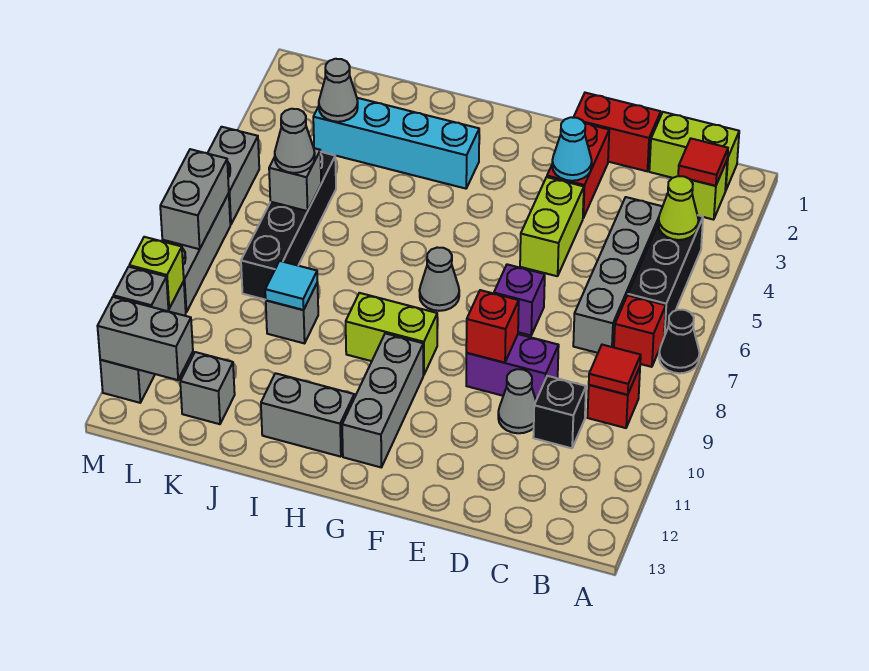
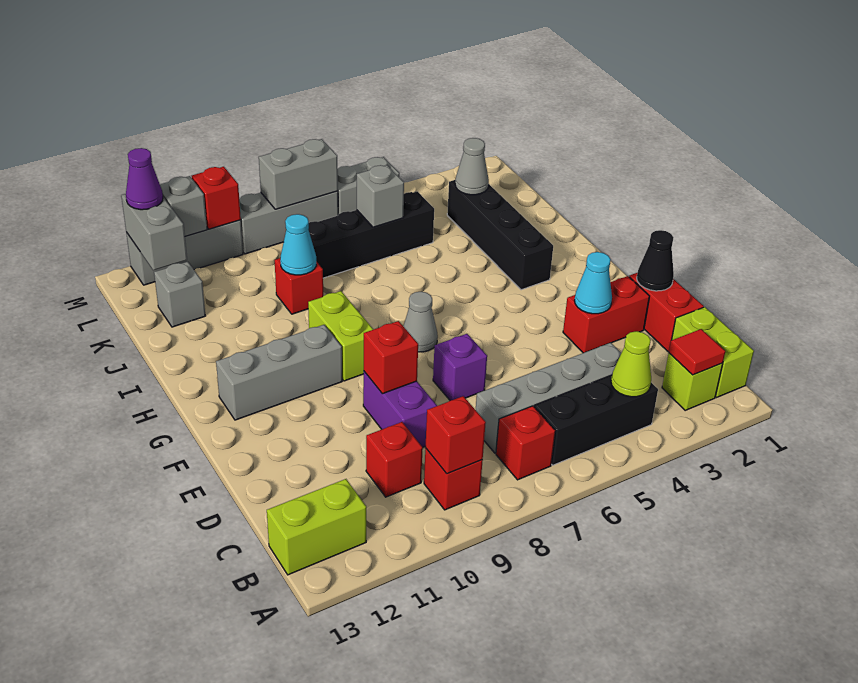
black 1x1 cone [659,310,700,373] -> black 1x1 cone moved to [637,230,674,291]
red 1x1 tile [589,345,641,395] -> red 1x1 brick [425,396,486,474]
black 1x1 brick [533,376,586,448] -> red 1x1 brick [366,422,423,497]
grey 1x1 cone [498,369,536,433] -> none
lime 1x2 brick [520,177,584,276] -> lime 1x2 brick moved to [267,479,366,575]
cyan 1x4 brick [313,98,479,189] -> black 1x4 brick [447,180,553,290]
grey 1x2 brick [261,373,354,457] -> none
grey 1x1 brick [266,282,318,343] -> red 1x1 brick [275,258,323,314]
cyan 1x1 tile [265,261,317,310] -> cyan 1x1 cone [280,214,316,275]
grey 1x1 cone [275,109,315,173] -> none
lime 1x1 brick [129,237,184,309] -> red 1x1 brick [192,167,241,229]
none -> purple 1x1 cone [126,148,163,210]

